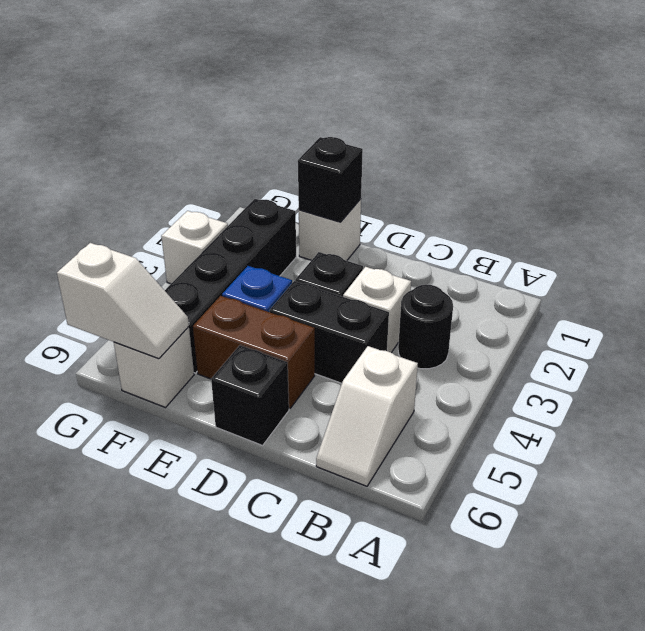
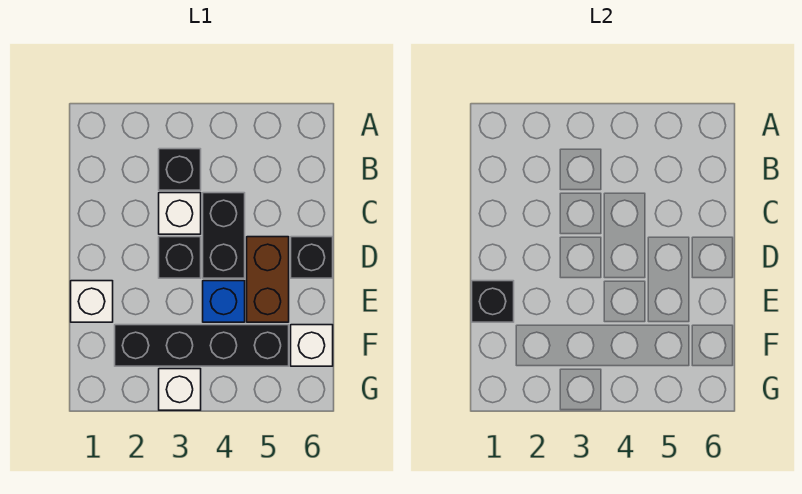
black 1x1 round brick [398,285,453,369] -> black 1x1 brick [159,149,201,190]
white 1x2 slope [316,346,418,486] -> none
white 1x2 slope [57,243,189,359] -> none

